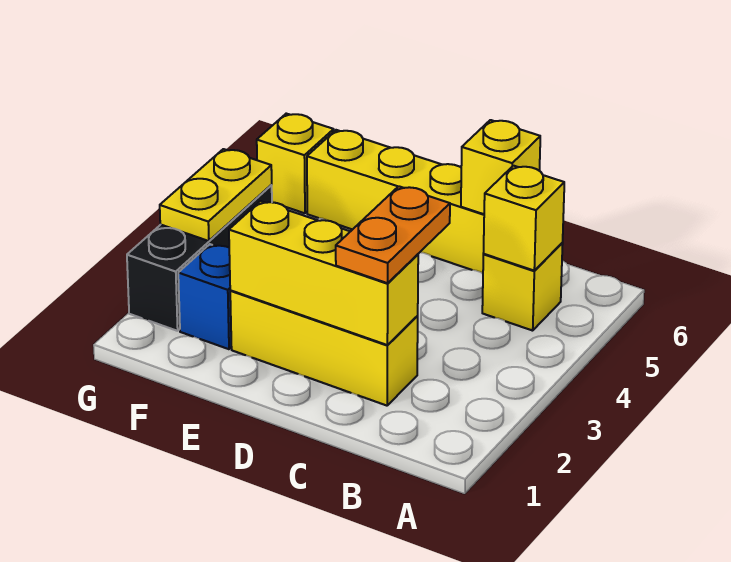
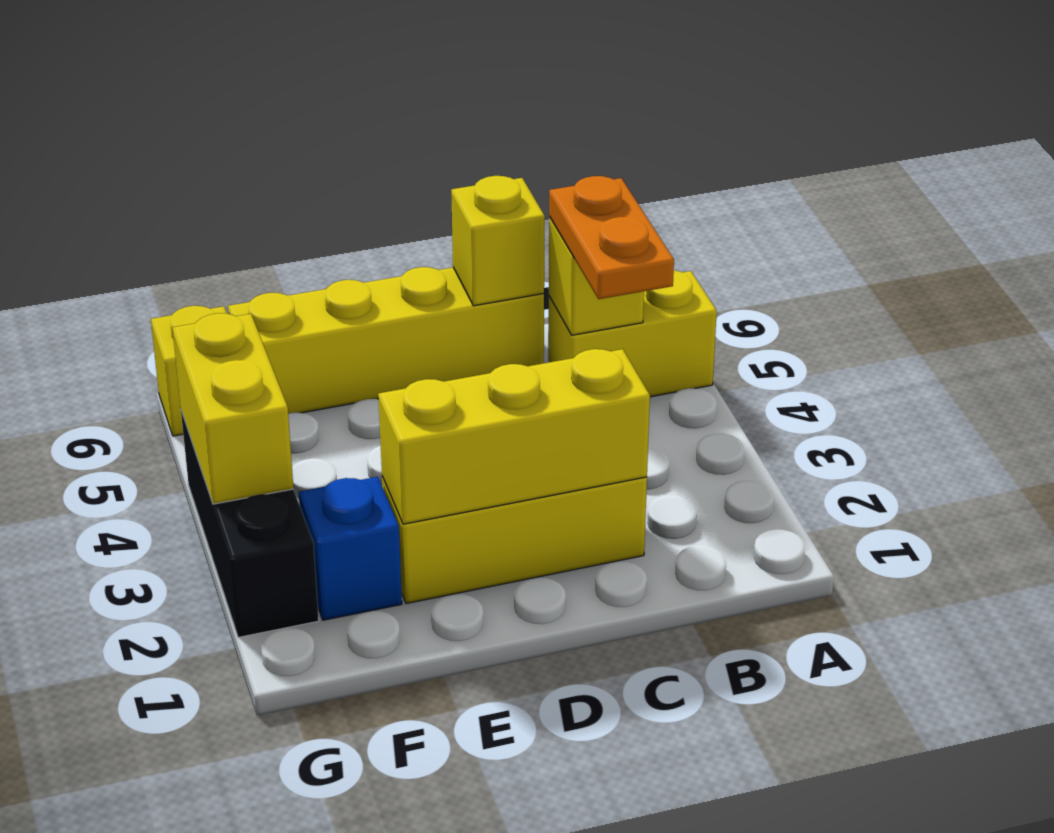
yellow 1x1 brick [482,243,563,331] -> yellow 1x2 brick [548,270,717,397]
orange 1x2 plate [336,186,450,283] -> orange 1x2 plate moved to [549,176,674,299]
yellow 1x2 plate [160,149,272,241] -> yellow 1x2 brick [172,313,293,504]

